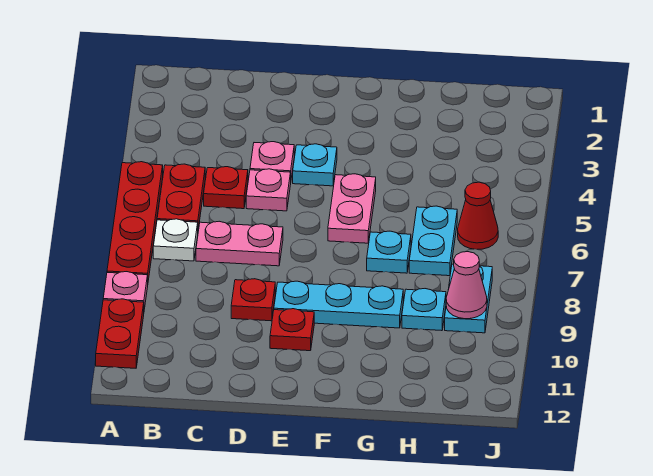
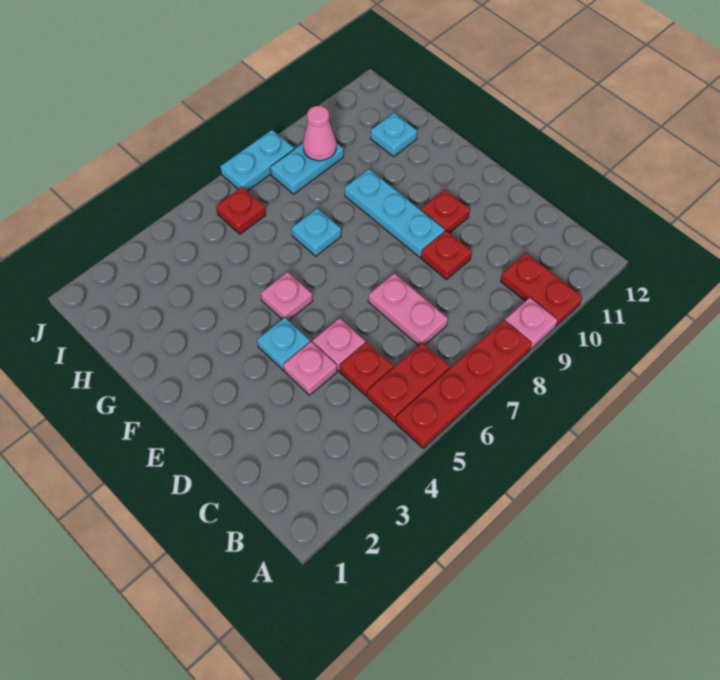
red 1x2 plate [96,299,144,368] -> red 1x2 plate turned to [501,253,582,326]
white 1x1 plate [153,219,198,261] -> none
pink 1x2 plate [328,174,376,243] -> pink 1x1 plate [261,272,312,321]
cyan 1x2 plate [409,206,457,276] -> cyan 1x2 plate moved to [220,130,294,191]
cyan 1x1 plate [402,289,446,331] -> cyan 1x1 plate moved to [371,113,417,157]
red 1x1 cone [458,182,498,249] -> red 1x1 plate [216,187,266,234]

